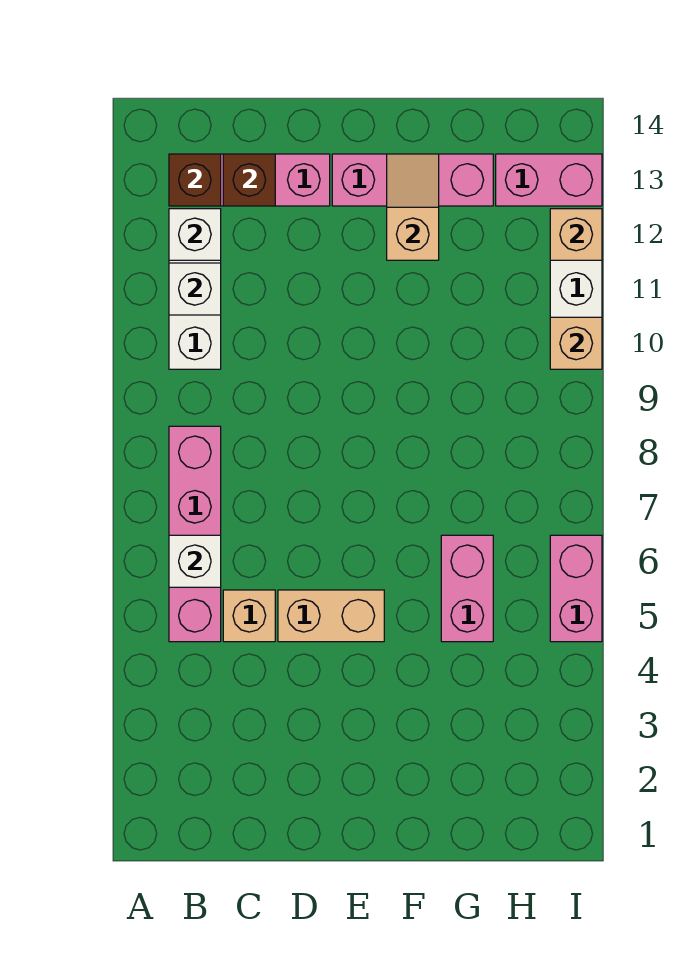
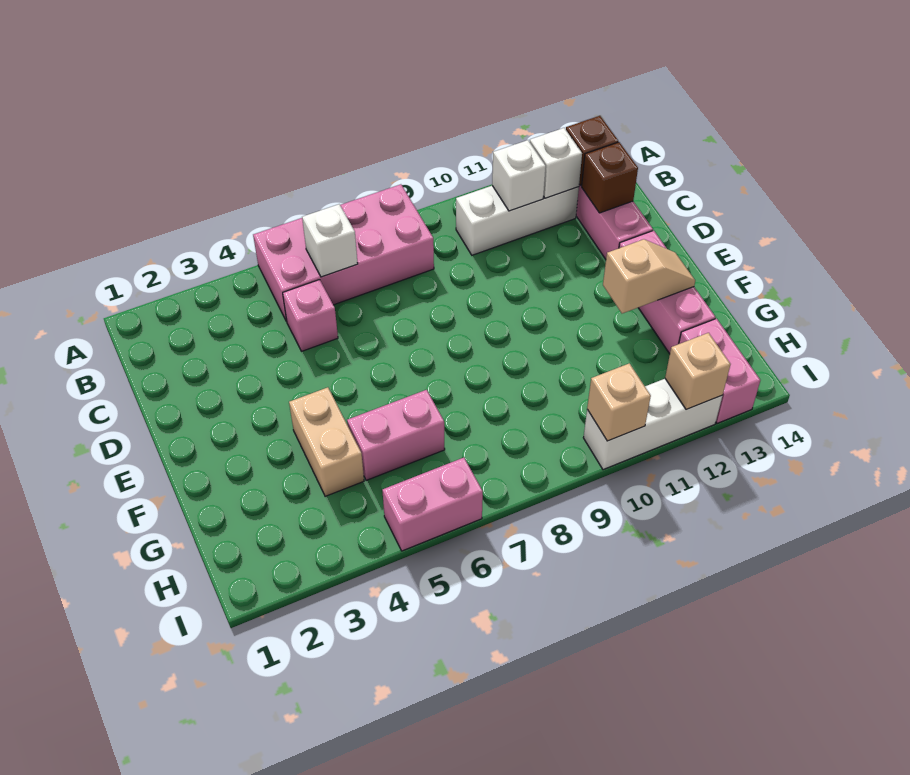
pink 1x4 brick [169,426,221,642] -> pink 2x4 brick [253,184,434,321]
tan 1x1 brick [223,590,275,642] -> pink 1x1 brick [283,280,338,351]
tan 1x2 brick [278,590,384,642] -> tan 1x2 brick moved to [289,387,364,496]

